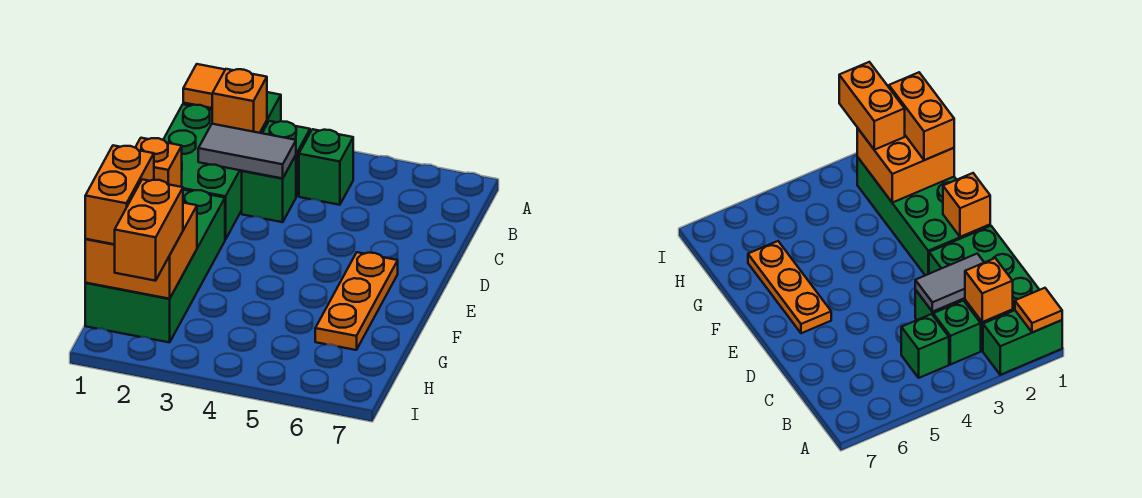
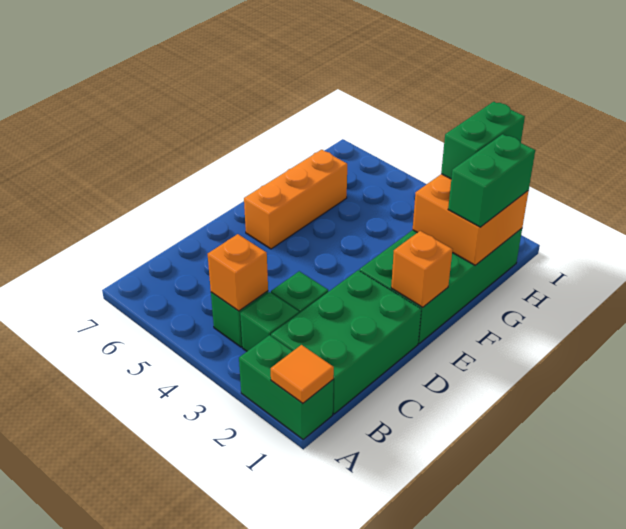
orange 1x1 brick [212,69,267,133] -> orange 1x1 brick moved to [208,234,268,311]
grey 1x2 tile [198,124,296,178] -> none
orange 1x3 plate [315,252,398,350] -> orange 1x3 brick [244,150,347,249]
orange 1x2 brick [85,145,154,244] -> green 1x2 brick [448,134,535,227]
orange 1x2 brick [115,179,183,281] -> green 1x2 brick [441,102,525,179]

